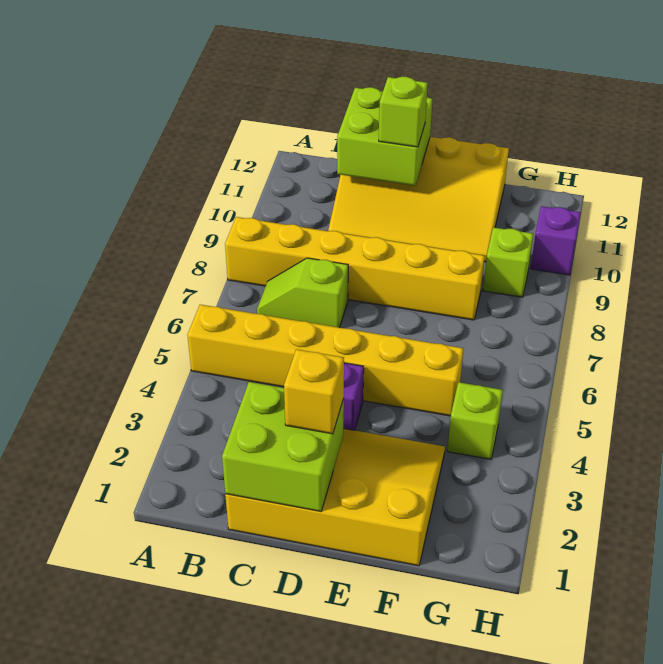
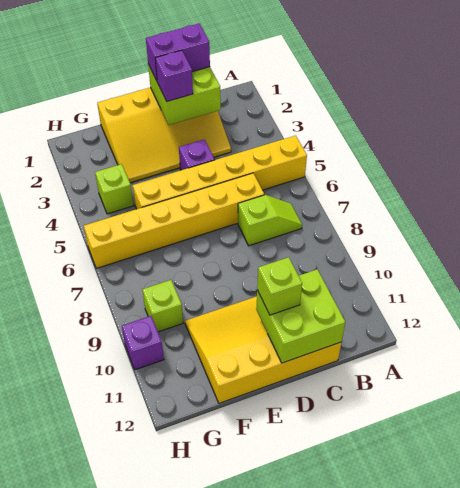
yellow 1x6 brick [225,217,484,320] -> yellow 1x6 brick moved to [84,173,264,268]
none -> purple 1x2 brick [146,24,210,81]
yellow 1x1 brick [284,349,344,434] -> purple 1x1 brick [155,50,193,101]

